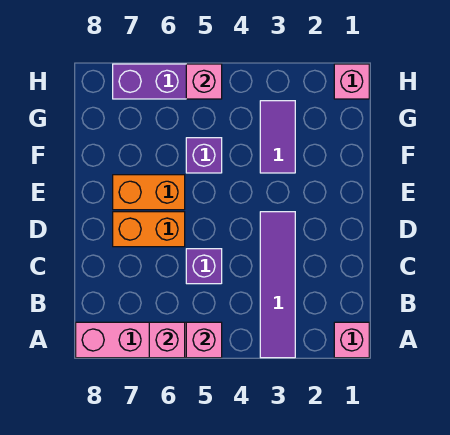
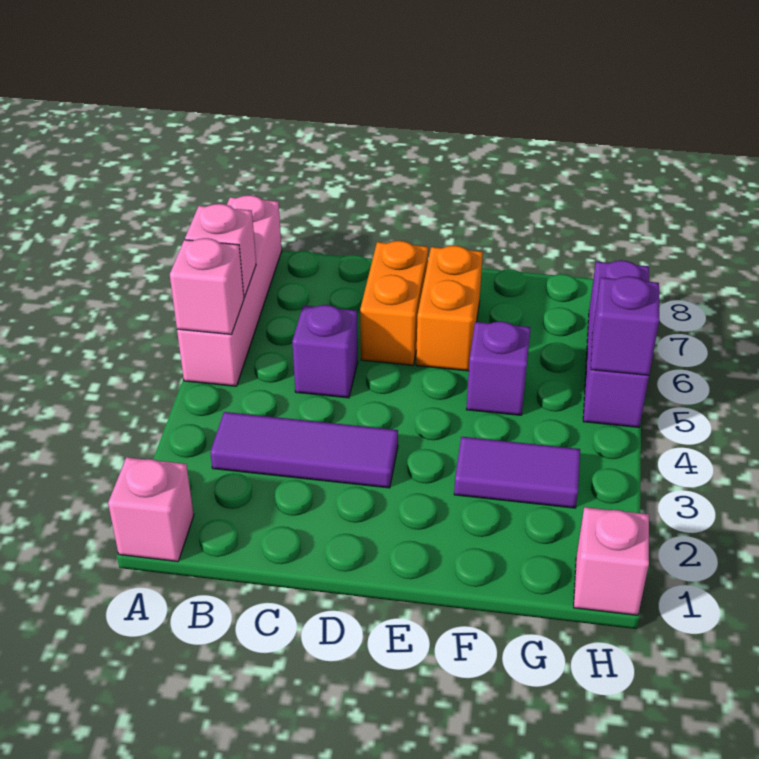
purple 1x4 tile [260,212,295,358] -> purple 1x3 tile [210,412,398,488]
pink 1x1 brick [186,64,222,99] -> purple 1x1 brick [591,276,659,375]

